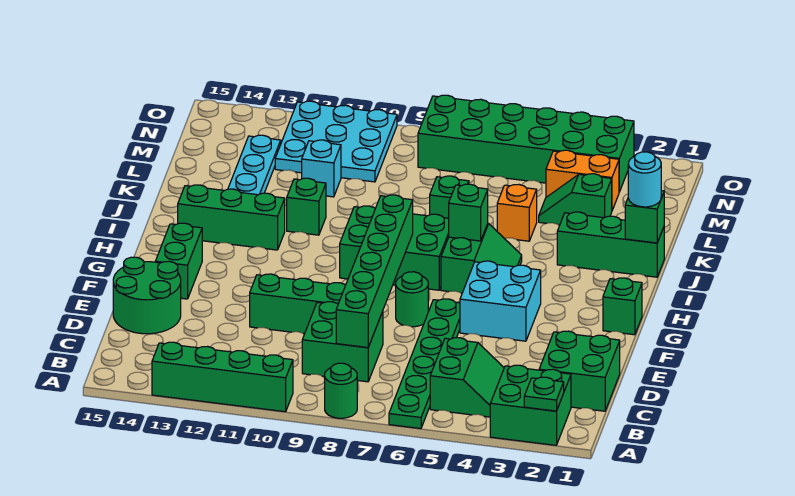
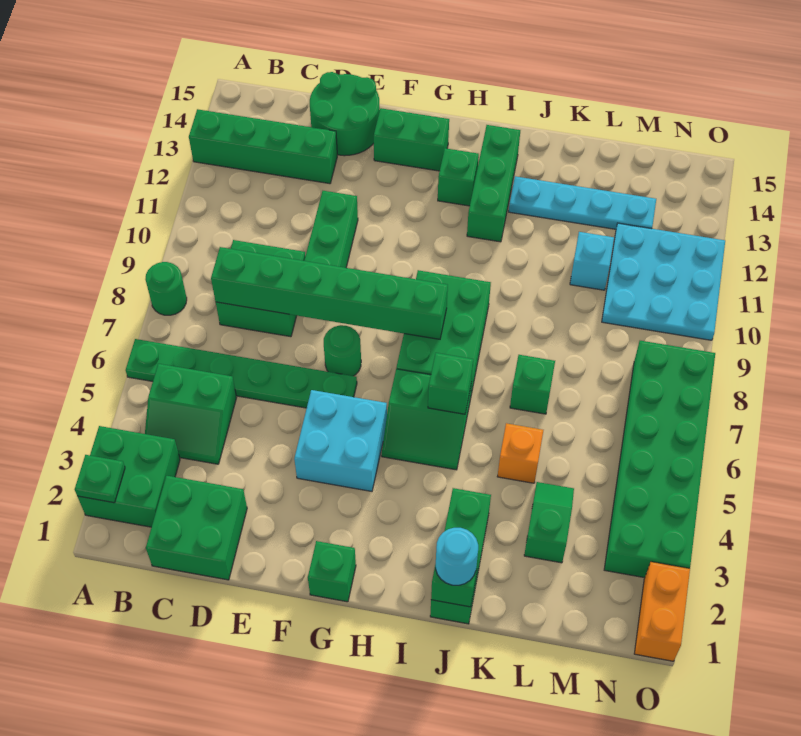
green 1x4 brick [152,342,293,412] -> green 1x4 brick turned to [189,109,337,184]
green 1x1 brick [287,178,326,235] -> green 1x1 brick moved to [438,148,479,206]
orange 1x2 brick [546,150,619,210] -> orange 1x2 brick moved to [634,562,690,661]

